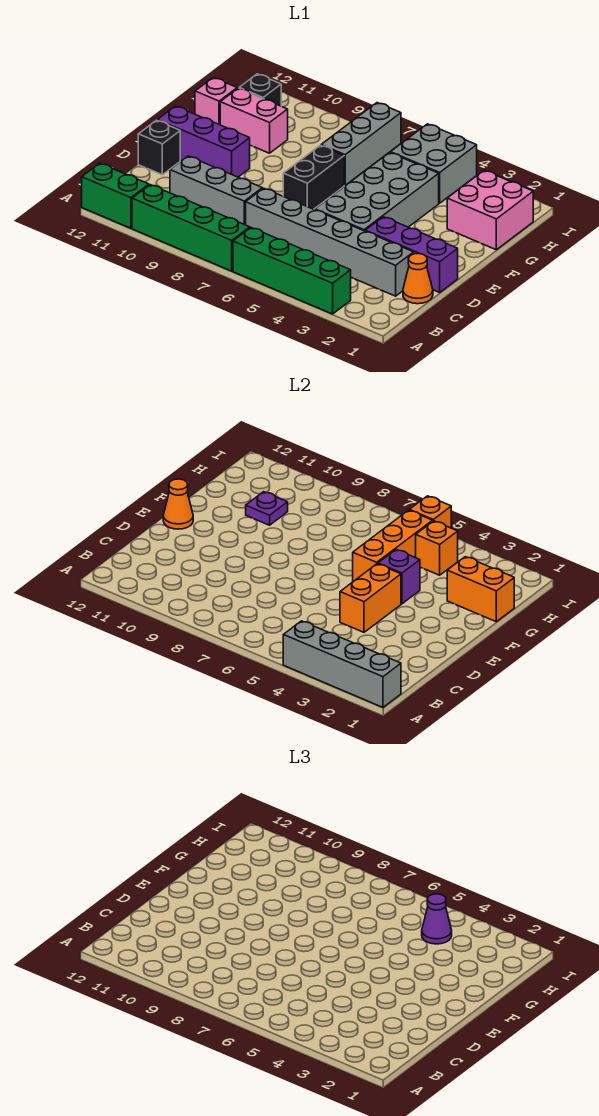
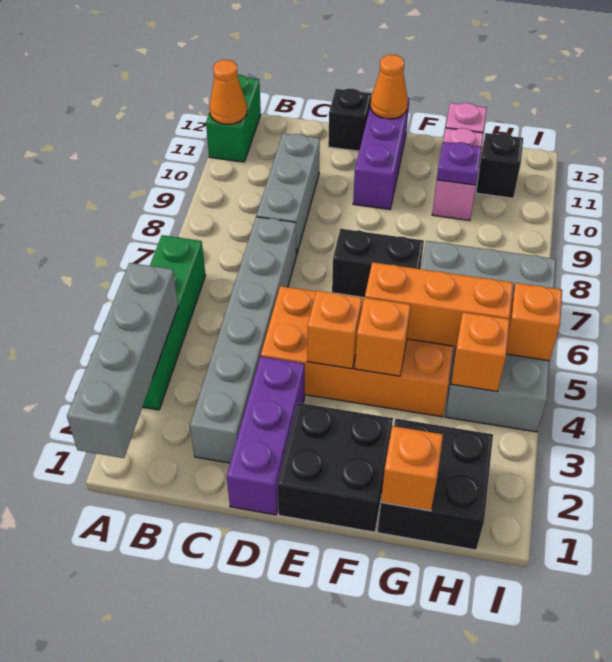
green 1x4 brick [132,185,250,271] -> none
orange 1x1 cone [403,254,433,304] -> orange 1x1 cone moved to [209,60,247,124]
grey 2x4 brick [315,152,439,231] -> orange 2x4 brick [261,286,454,417]
orange 1x2 brick [340,564,401,632] -> orange 1x1 brick [307,291,362,369]
none -> black 2x2 brick [277,403,393,532]
purple 1x1 brick [378,550,420,604] -> orange 1x1 brick [355,298,411,376]
pink 2x2 brick [447,170,533,250] -> black 2x2 brick [378,419,493,550]
orange 1x2 brick [447,557,514,622] -> orange 1x1 brick [381,426,443,511]
purple 1x1 cone [422,894,452,944] -> none

